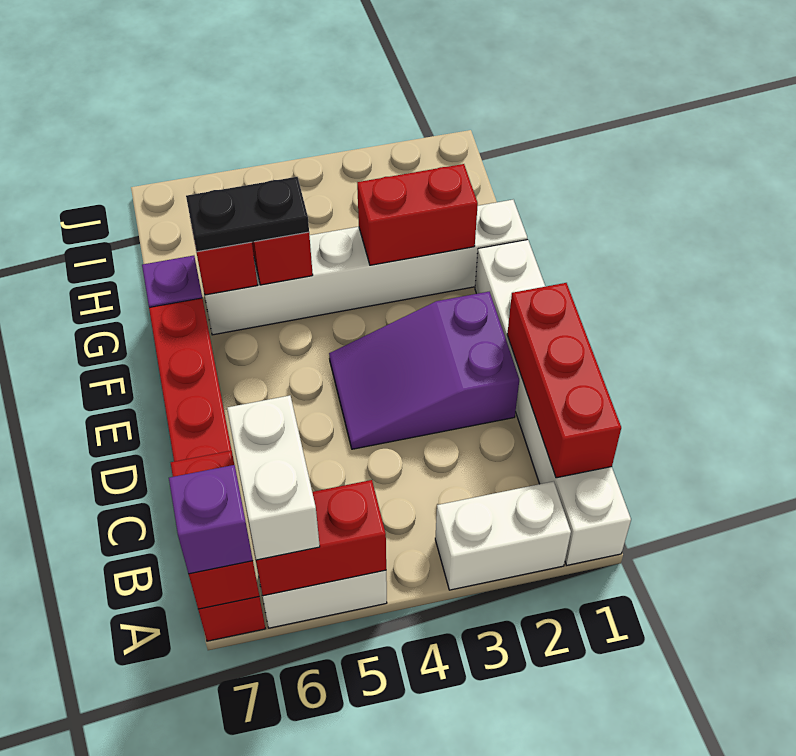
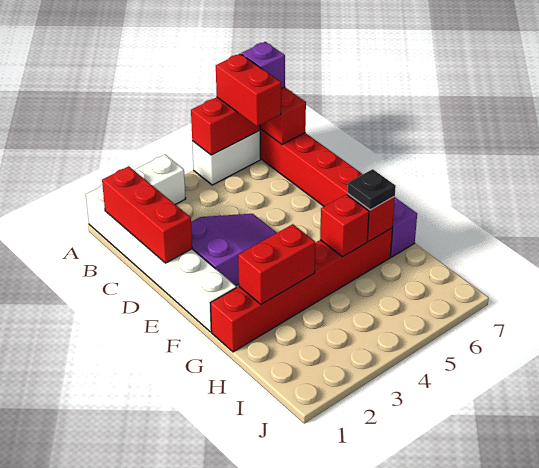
white 1x2 brick [227,395,320,560] -> red 1x2 brick [216,54,281,126]
white 1x6 brick [202,200,527,335] -> red 1x6 brick [211,228,392,352]
black 1x2 plate [186,177,309,252] -> black 1x1 plate [348,169,396,210]

